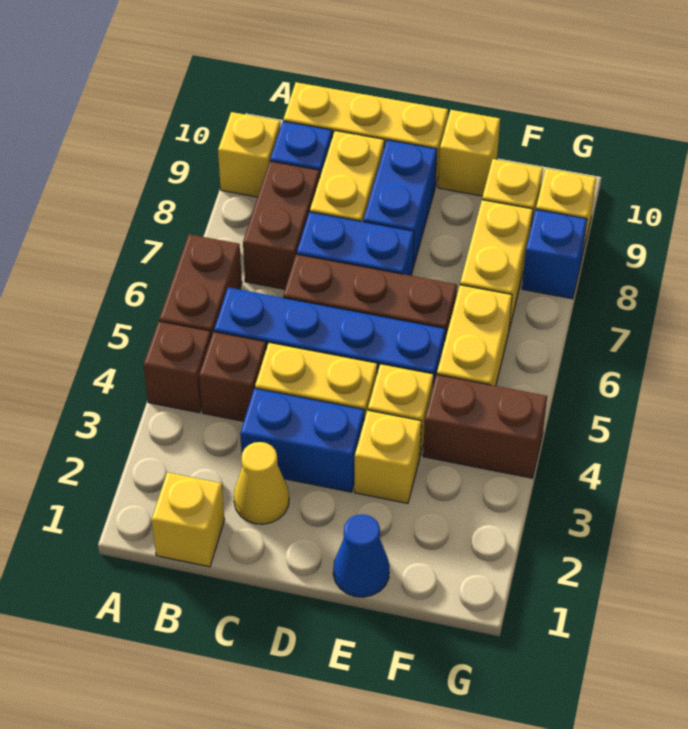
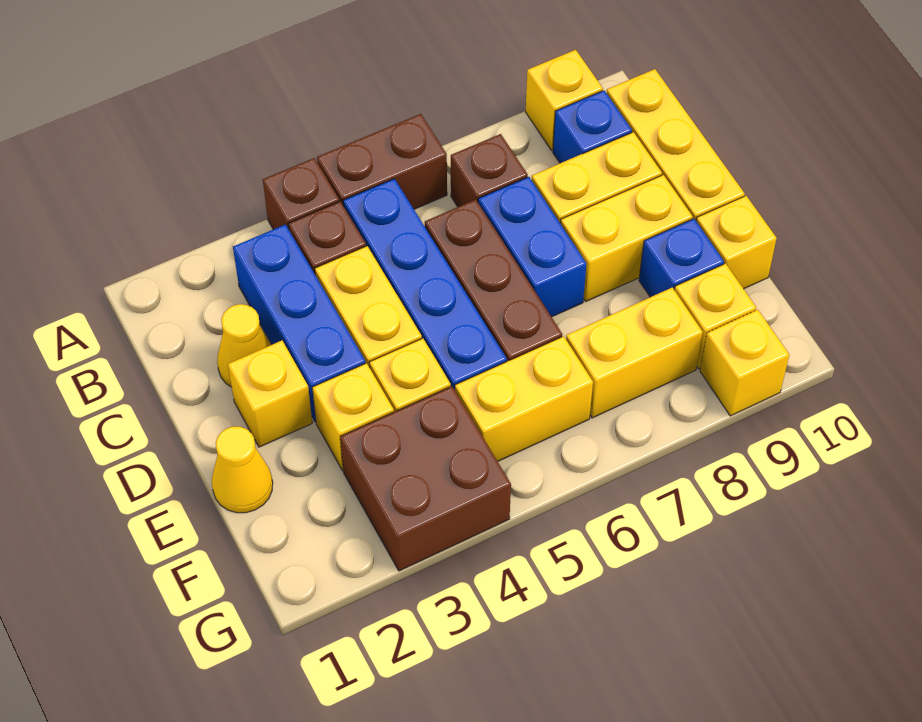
yellow 1x1 brick [152,472,225,567] -> yellow 1x1 brick moved to [228,341,312,447]
brown 1x2 brick [243,161,320,289] -> brown 1x1 brick [451,134,528,207]
blue 1x2 brick [240,388,365,492] -> blue 1x3 brick [233,225,366,422]
blue 1x2 brick [363,140,437,268] -> yellow 1x2 brick [560,175,693,301]
blue 1x1 cone [333,514,390,597] -> yellow 1x1 cone [212,427,273,513]
brown 1x2 brick [423,375,547,478] -> brown 2x2 brick [340,387,511,571]
blue 1x1 brick [522,210,587,299] -> blue 1x1 brick moved to [639,219,724,297]

